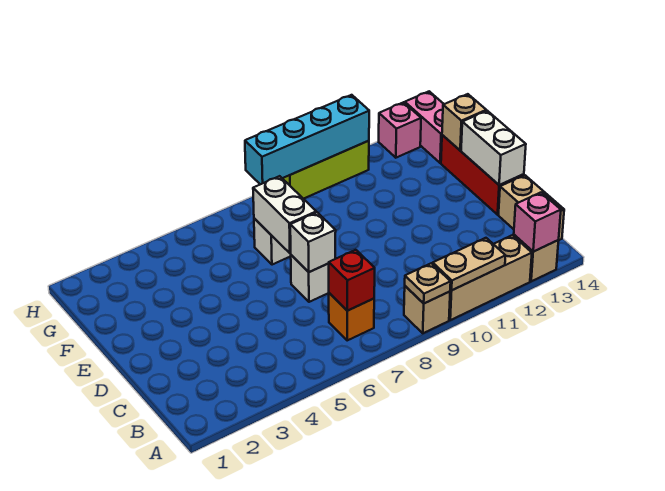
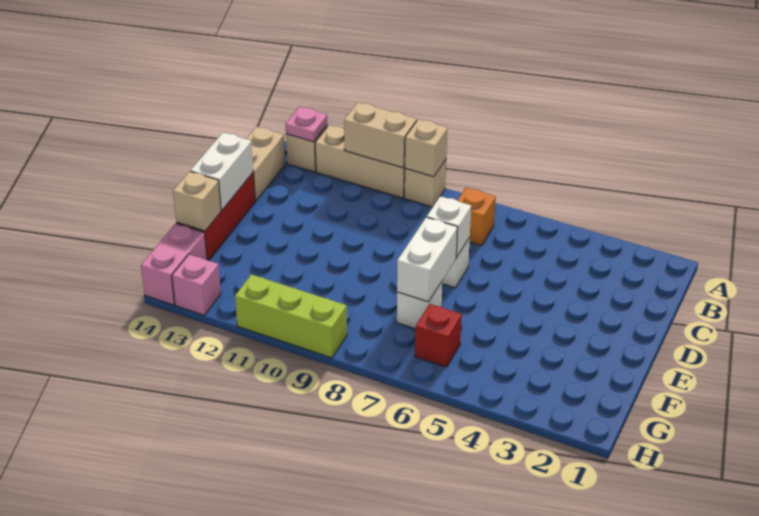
tan 1x1 plate [405,263,451,303] -> tan 1x1 brick [404,119,447,177]
tan 1x2 plate [433,238,506,290] -> tan 1x2 brick [344,102,417,168]
pink 1x1 brick [514,193,561,252] -> pink 1x1 plate [286,107,327,142]
red 1x1 brick [328,250,375,311] -> red 1x1 brick moved to [415,304,462,367]
cyan 1x4 brick [245,95,369,184] -> none

